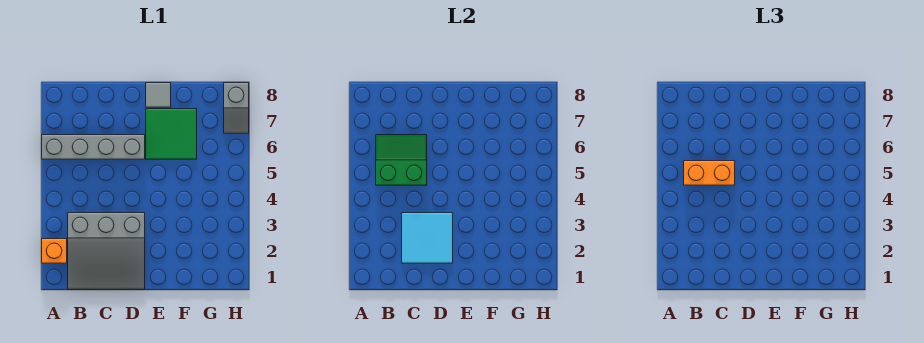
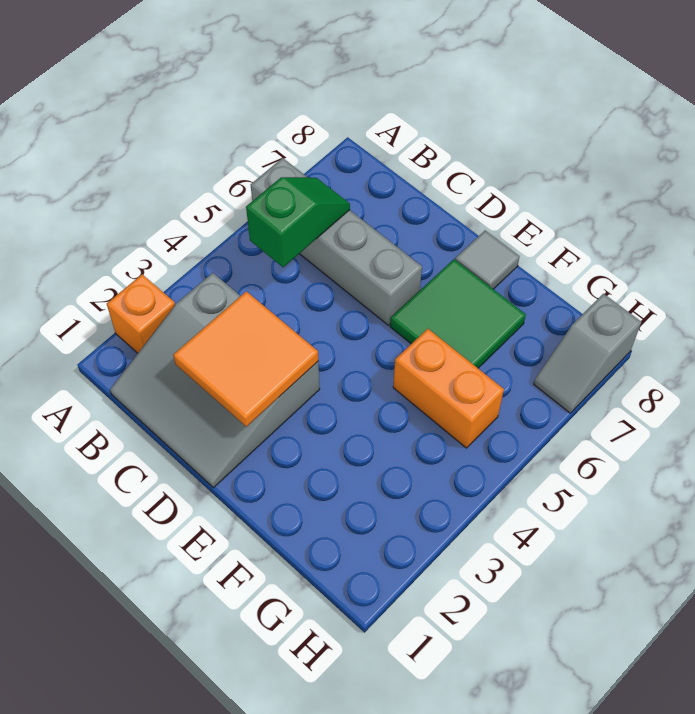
green 2x2 slope [376,135,427,185] -> green 1x2 slope [246,177,350,267]
orange 1x2 brick [684,161,735,185] -> orange 1x2 brick moved to [393,329,504,448]
cyan 2x2 tile [402,213,453,263] -> orange 2x2 tile [173,291,318,426]

